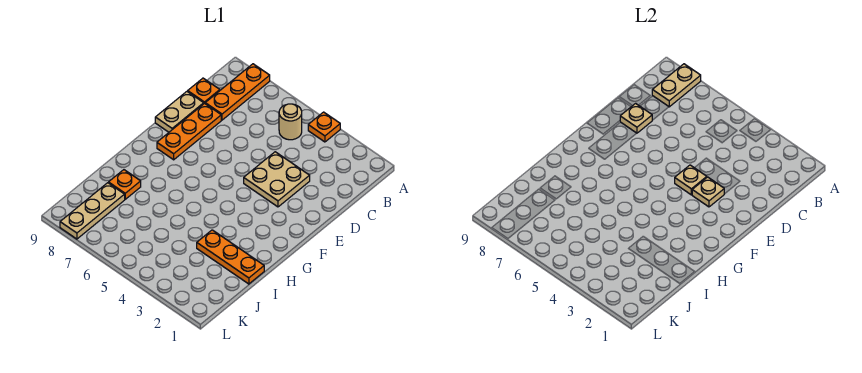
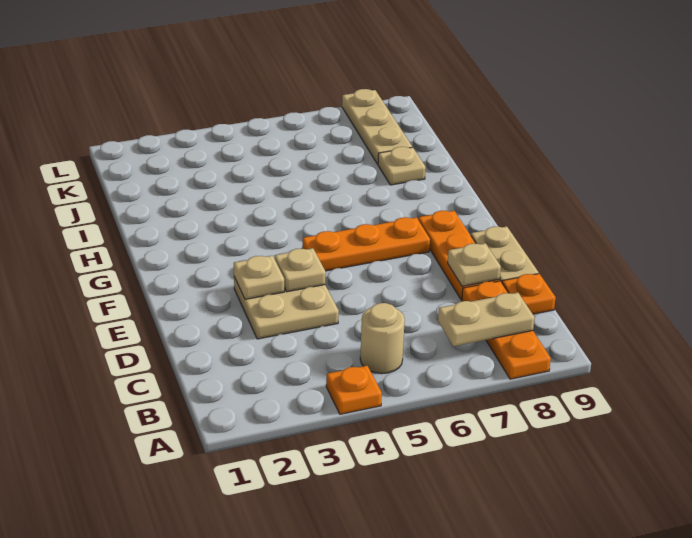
tan 1x2 plate [652,64,701,107] -> tan 1x2 plate turned to [438,293,535,346]
orange 1x3 plate [197,230,264,284] -> orange 1x3 plate moved to [302,217,430,271]
orange 1x1 plate [109,170,141,199] -> tan 1x1 plate [378,147,426,185]

